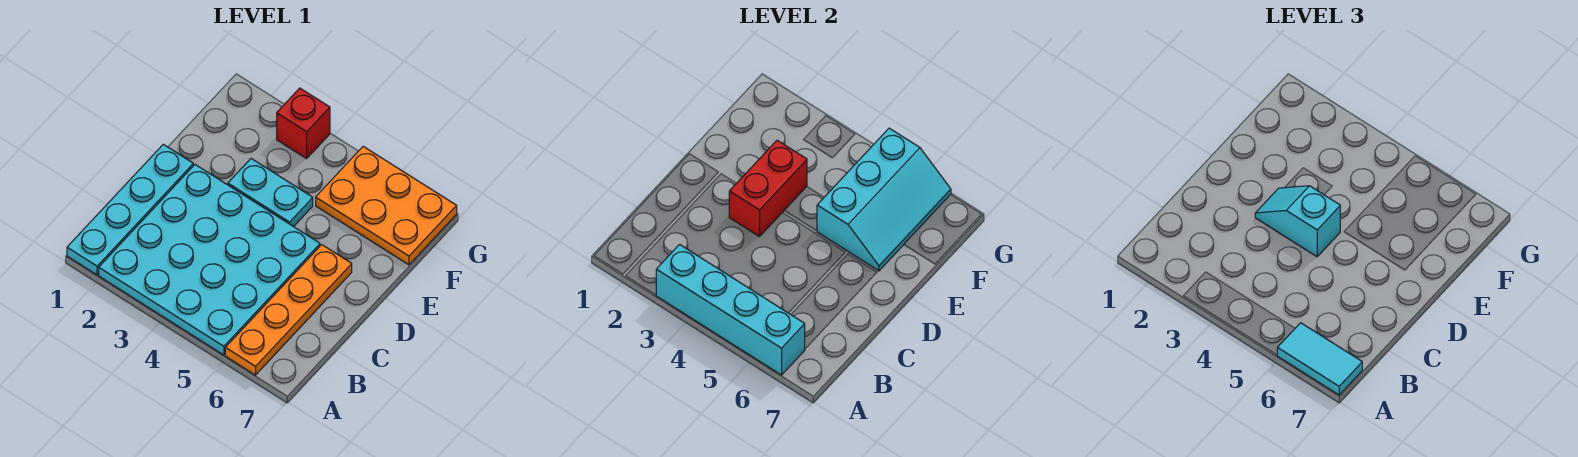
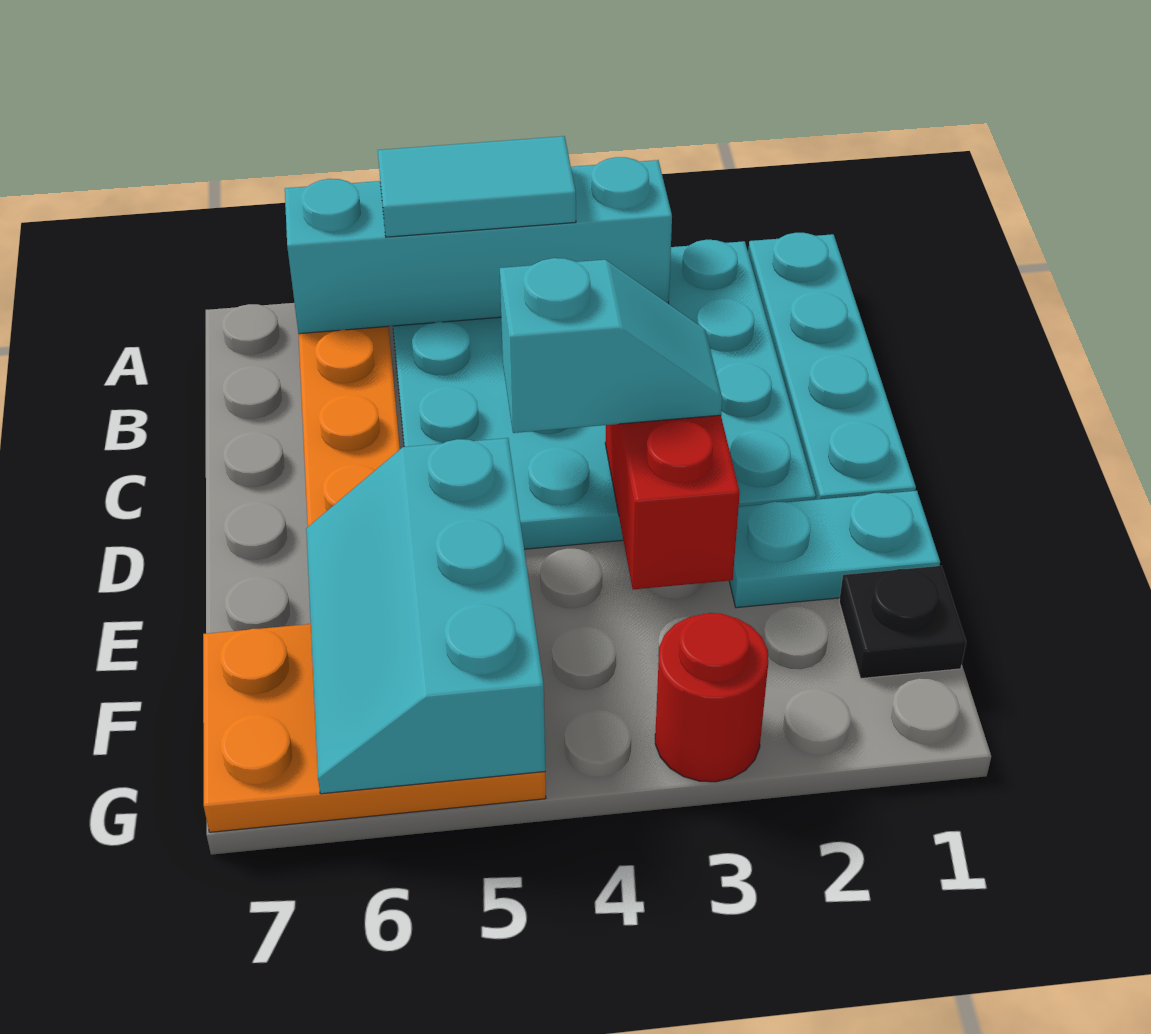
cyan 1x2 tile [1277,323,1362,395] -> cyan 1x2 tile moved to [378,136,576,237]
cyan 1x2 plate [228,159,313,227] -> cyan 1x2 plate moved to [729,491,940,608]
none -> black 1x1 plate [839,566,966,678]
red 1x1 brick [277,88,330,159] -> red 1x1 round brick [655,613,768,782]

